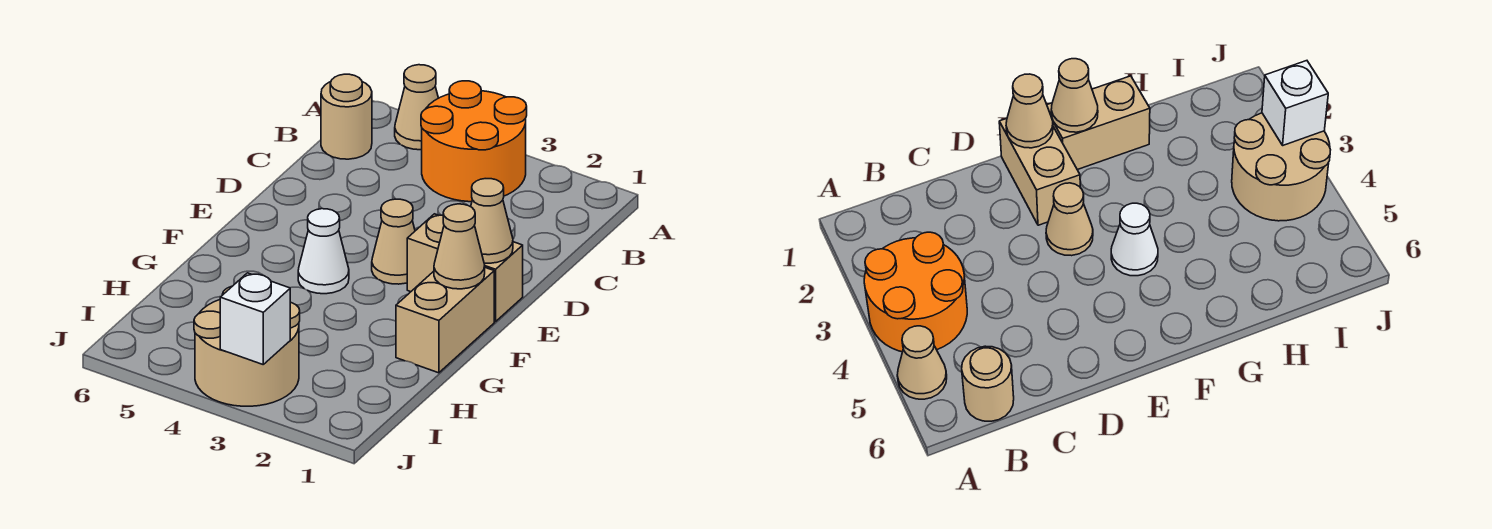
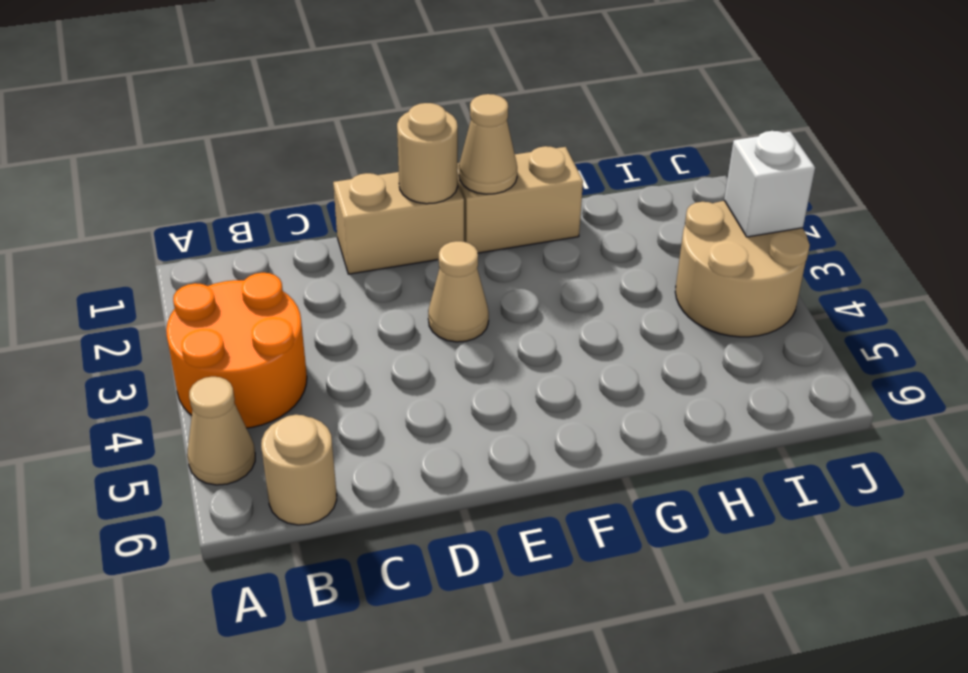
tan 1x2 brick [407,214,523,322] -> tan 1x2 brick turned to [333,172,464,274]
tan 1x1 cone [471,179,513,263] -> tan 1x1 round brick [397,103,458,204]
white 1x1 cone [298,209,349,294] -> none

